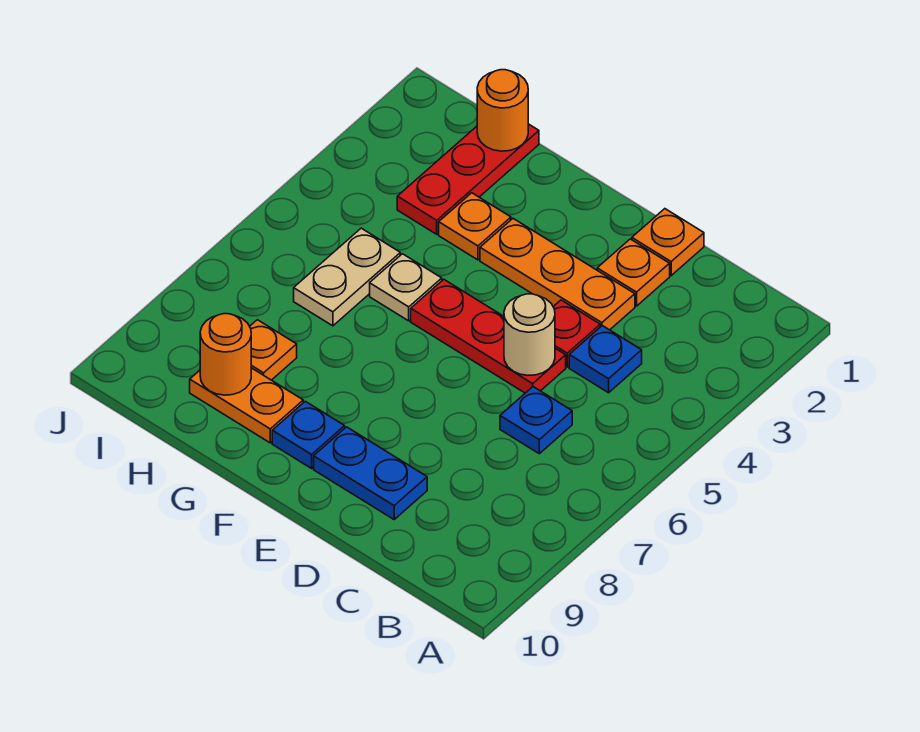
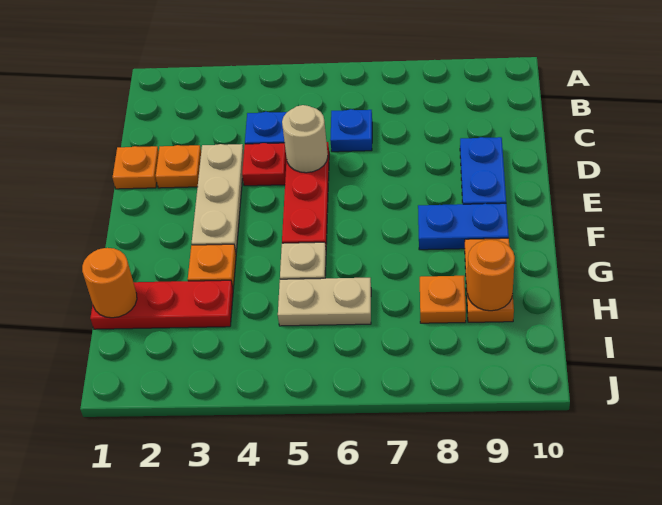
orange 1x3 plate [480,219,635,330] -> tan 1x3 plate [192,144,244,252]
blue 1x1 plate [272,401,345,468] -> blue 1x2 plate [418,203,509,250]

